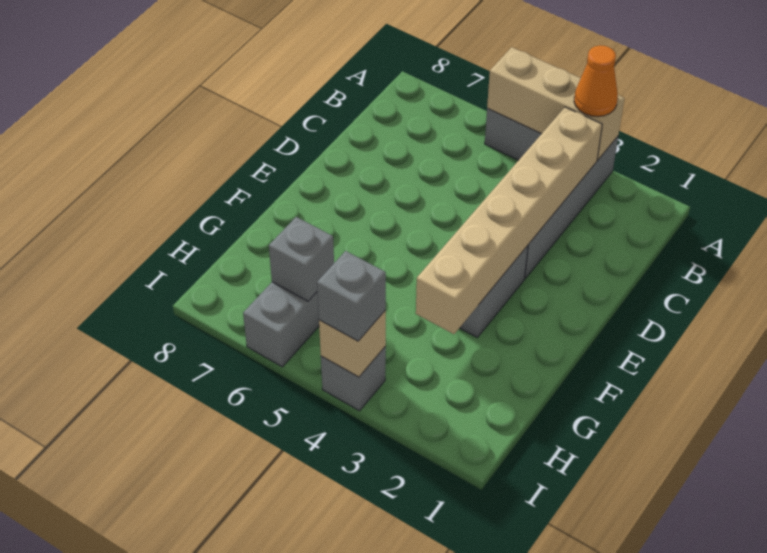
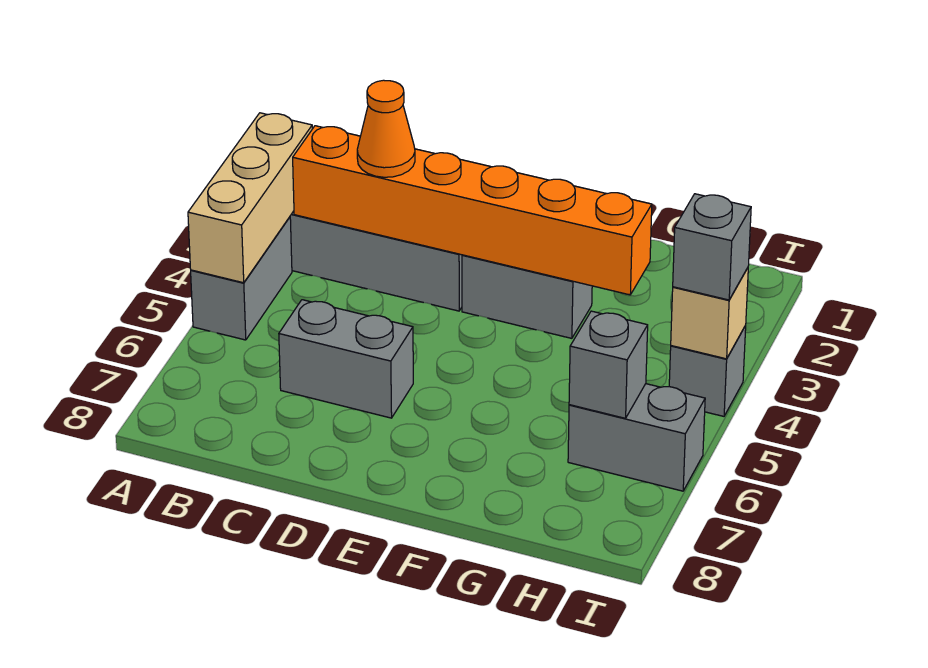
orange 1x1 cone [574,45,618,117] -> orange 1x1 cone moved to [357,80,415,177]
tan 1x6 brick [416,107,602,334] -> orange 1x6 brick [293,126,652,295]
none -> grey 1x2 brick [279,300,413,418]

